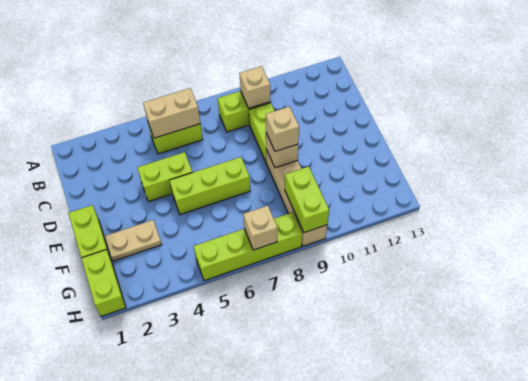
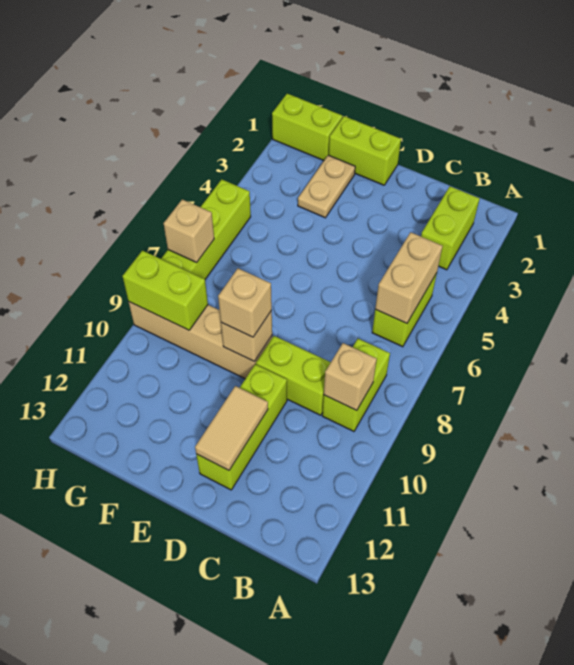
lime 1x2 brick [137,152,192,202] -> lime 1x2 brick moved to [421,186,480,270]
none -> tan 1x2 tile [195,386,268,470]
lime 1x3 brick [169,157,250,215] -> lime 1x3 brick moved to [196,364,287,490]

